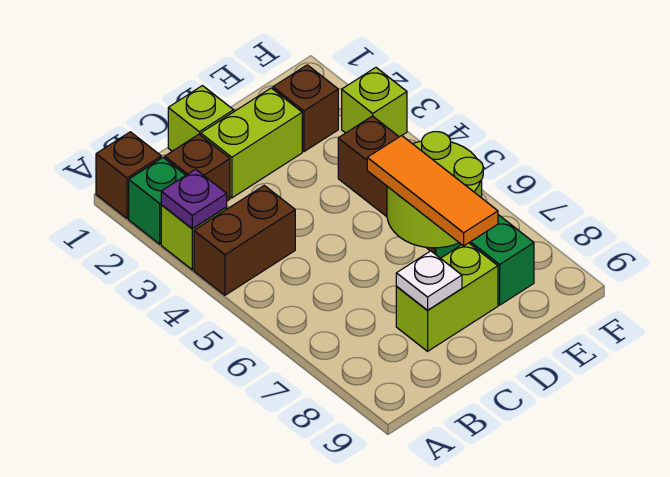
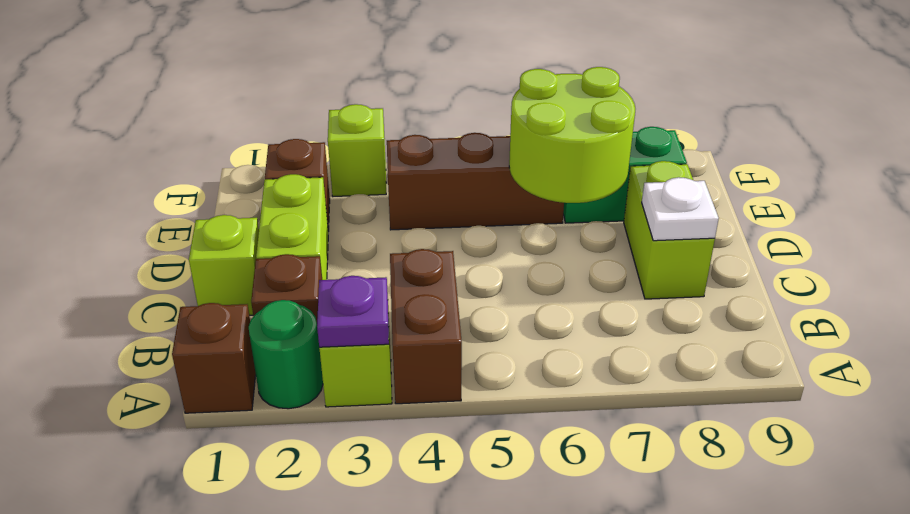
green 1x1 brick [129,158,186,244] -> green 1x1 round brick [249,300,323,409]
orange 1x3 tile [367,135,498,246] -> none

